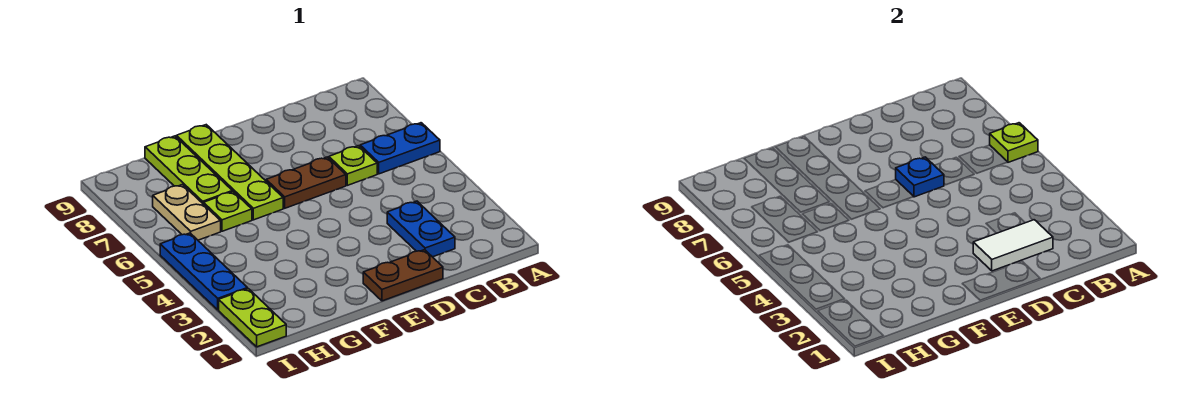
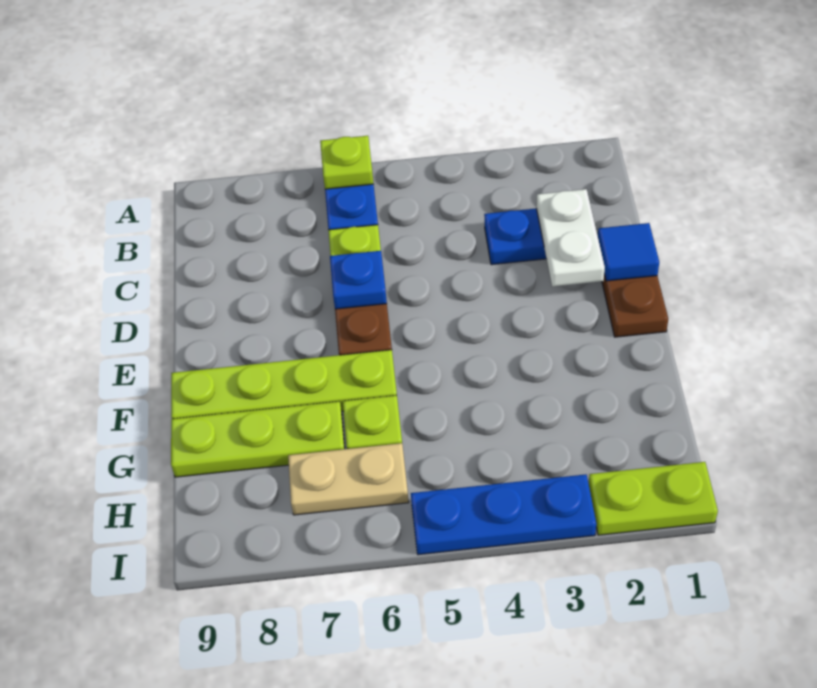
white 1x2 tile [973,220,1053,271] -> white 1x2 plate [536,189,605,287]
none -> blue 1x1 tile [598,223,659,281]

